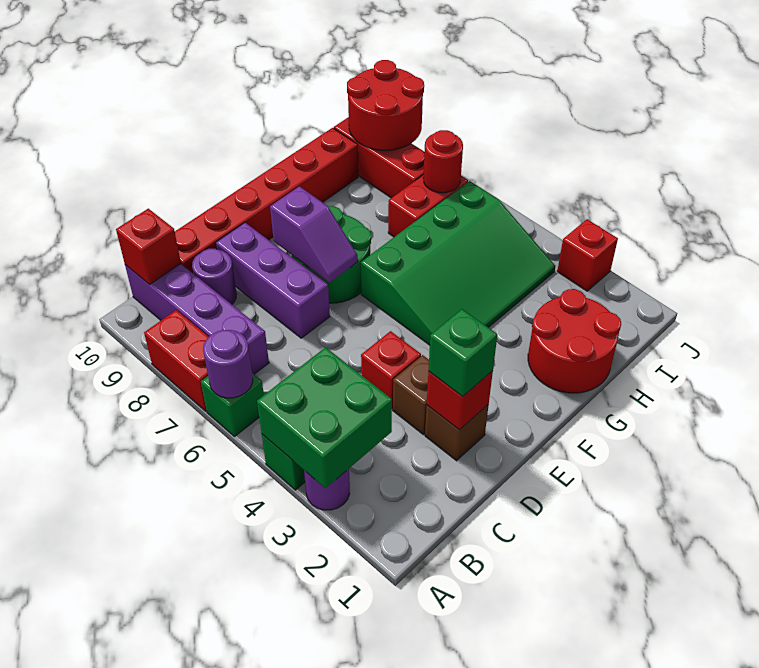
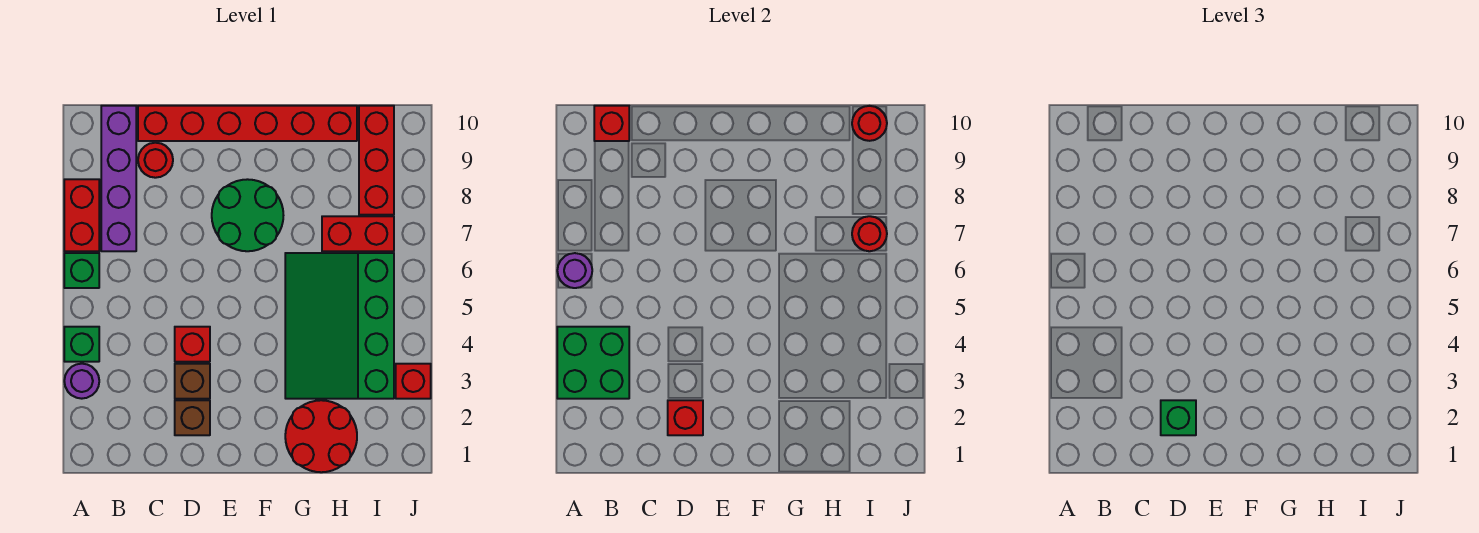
purple 1x1 round brick [192,249,237,304] -> red 1x1 round brick [138,143,173,178]
purple 1x3 brick [216,223,330,338] -> none
purple 1x2 slope [270,186,358,283] -> none
green 3x4 slope [361,181,555,345] -> green 3x4 slope turned to [285,253,394,399]
red 2x2 round brick [347,60,424,150] -> red 1x1 round brick [852,106,887,141]

